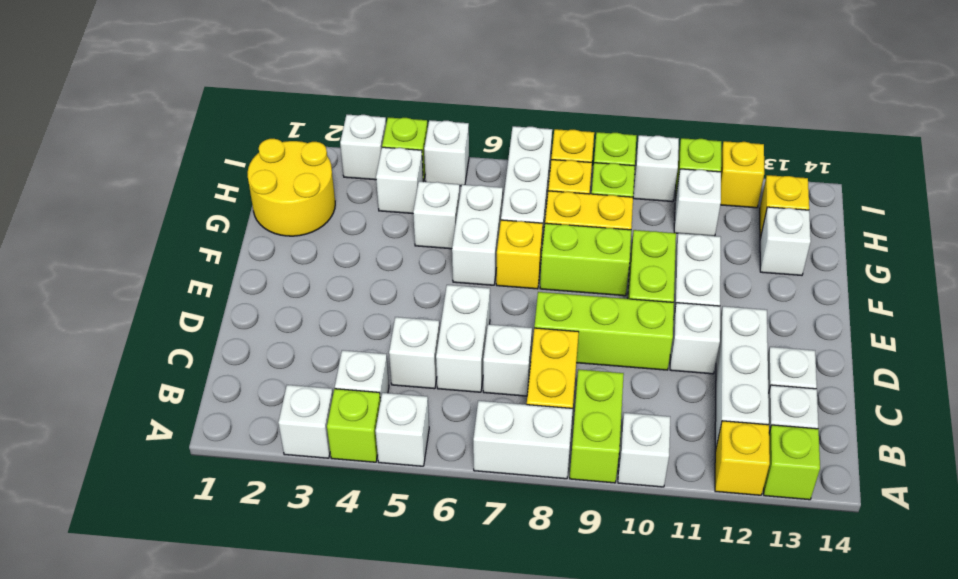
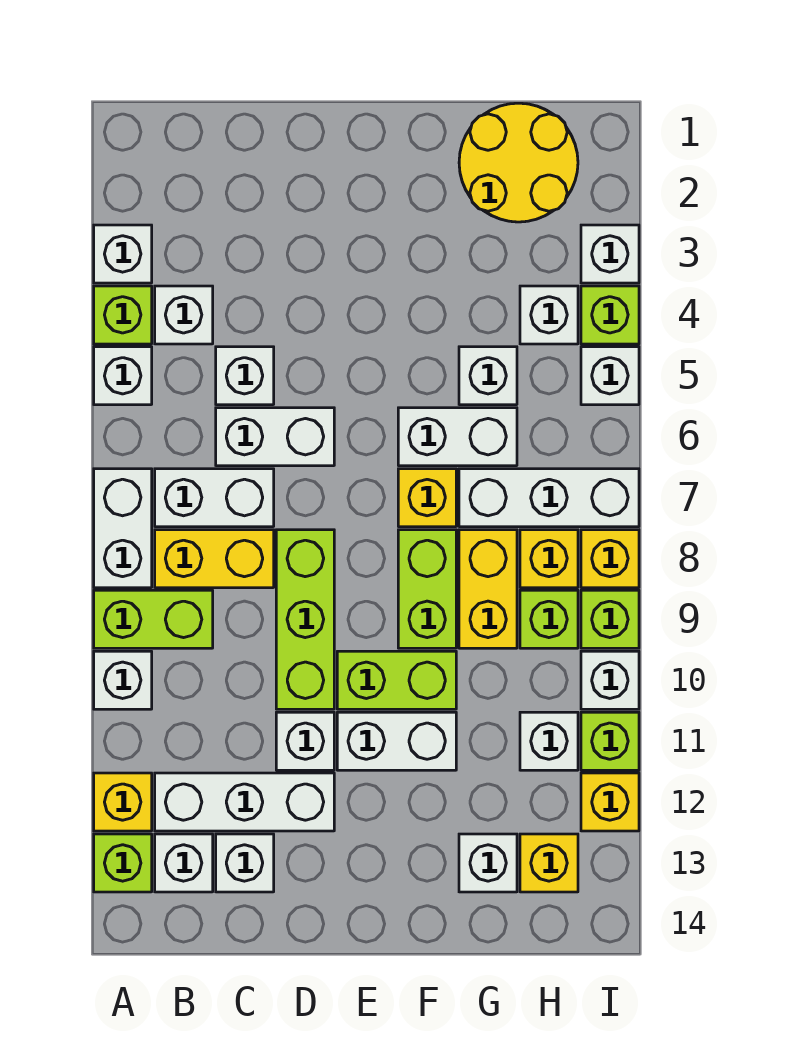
white 1x1 brick [483,324,532,396] -> white 1x2 brick [155,469,274,527]

